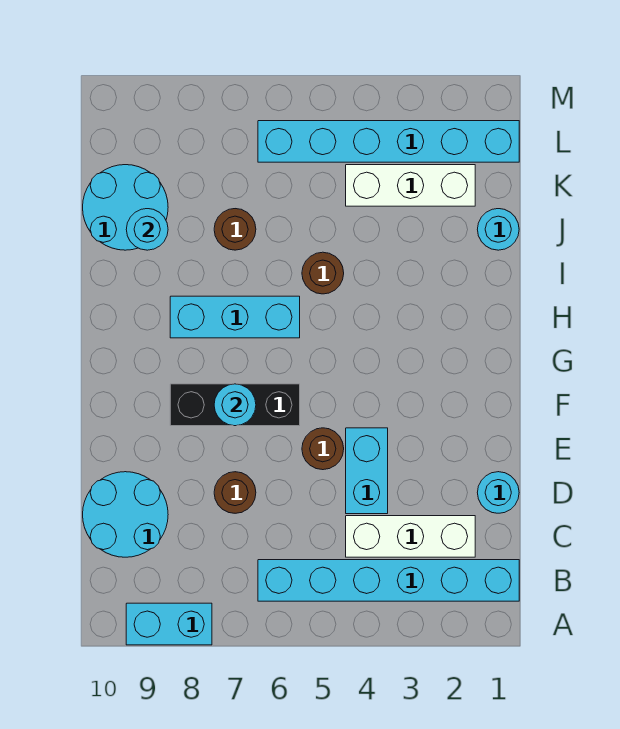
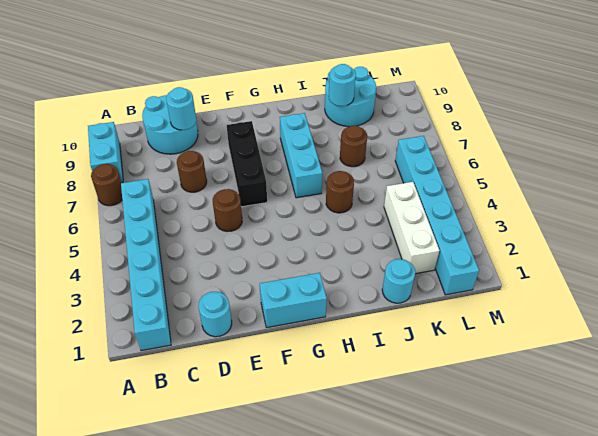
none -> brown 1x1 round brick [91,164,122,206]
white 1x3 brick [346,516,475,557] -> none
cyan 1x2 brick [346,428,388,514] -> cyan 1x2 brick moved to [260,273,327,328]
cyan 1x1 round brick [214,384,256,426] -> cyan 1x1 round brick moved to [166,87,196,130]

